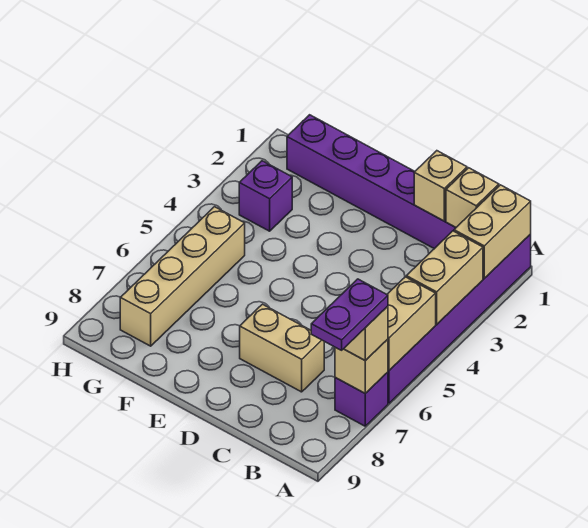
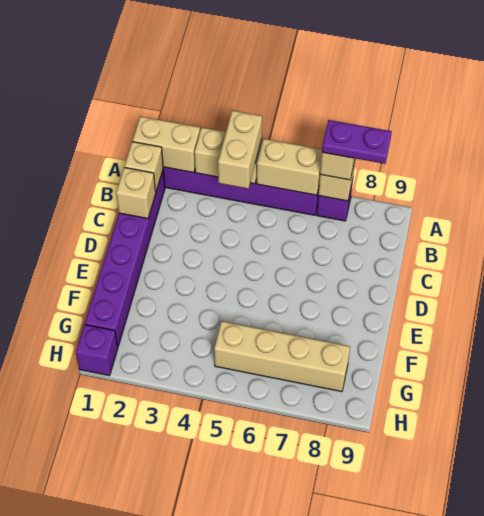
tan 1x2 brick [240,304,324,392] -> tan 1x2 brick moved to [218,110,262,189]
purple 1x1 brick [239,161,292,231] -> purple 1x1 brick moved to [76,325,118,376]

